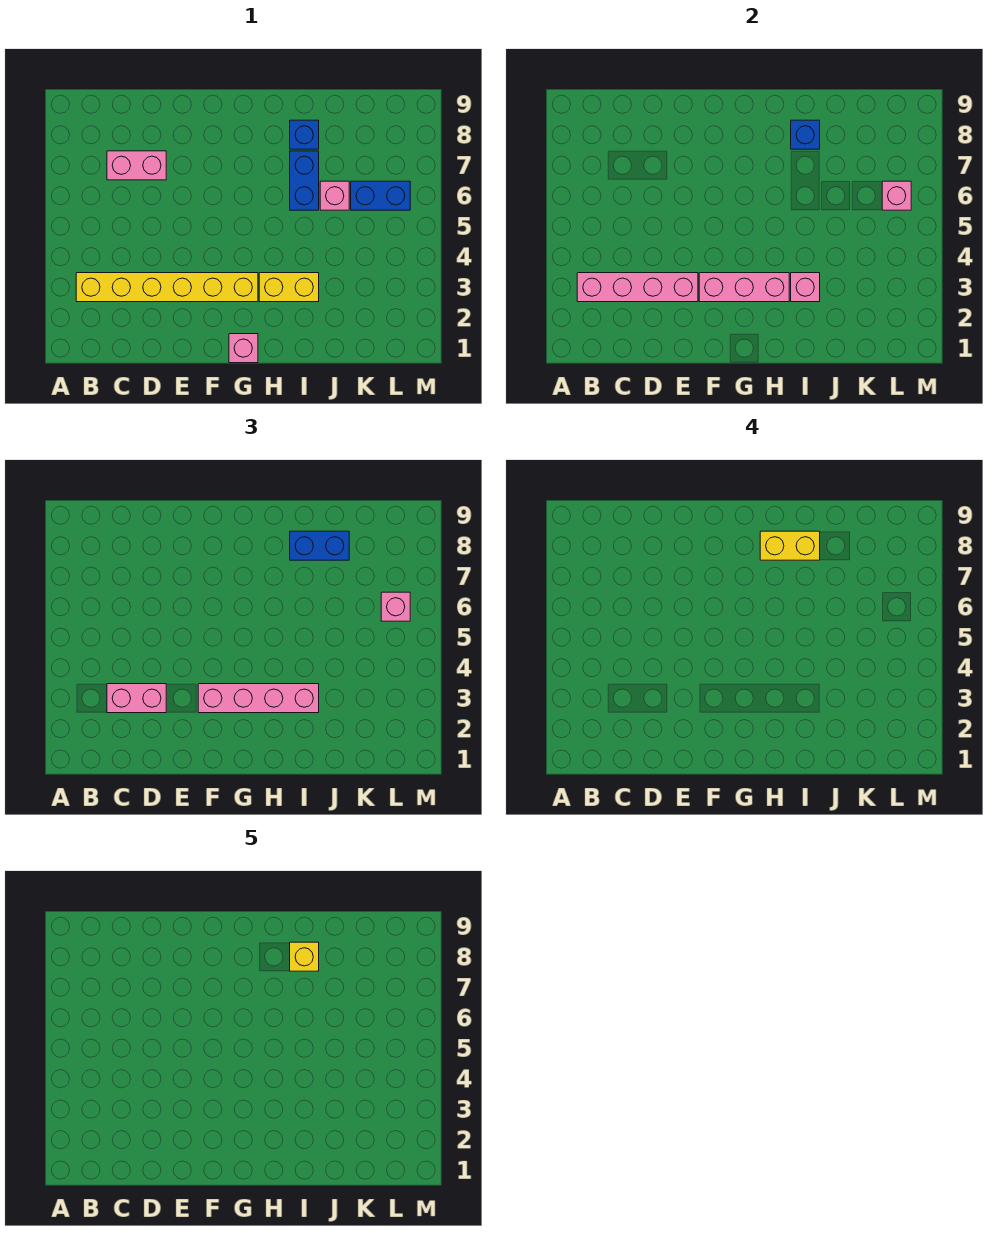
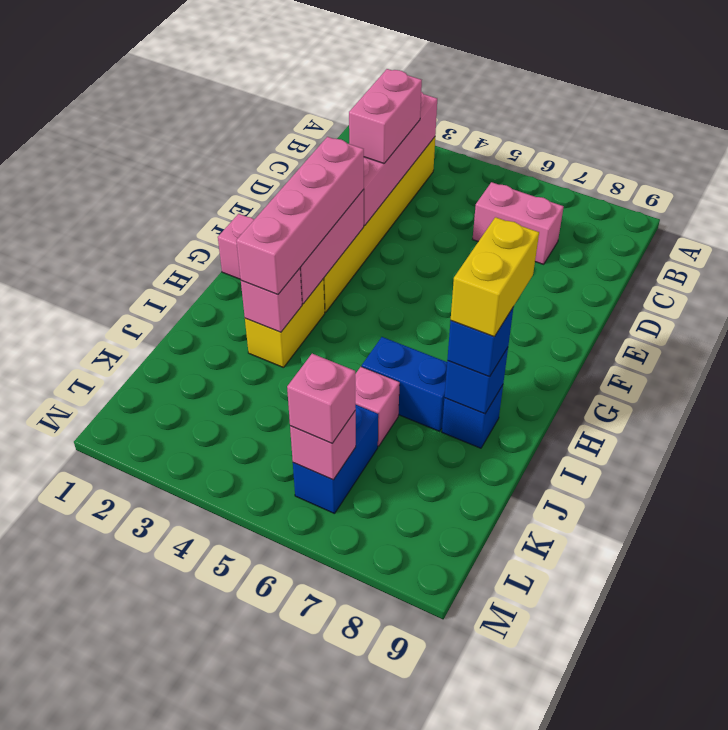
pink 1x2 brick [107,151,166,180] -> pink 1x2 brick turned to [473,182,564,264]
blue 1x2 brick [290,531,349,560] -> blue 1x1 brick [447,307,514,377]
yellow 1x1 brick [290,942,319,971] -> none

